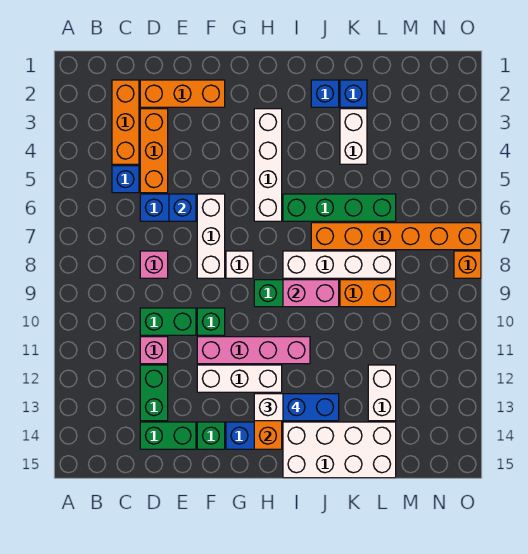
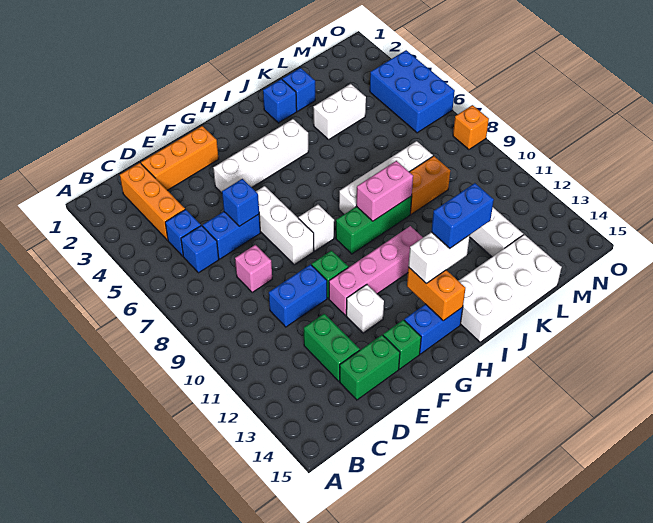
none -> blue 1x1 brick [181,226,219,273]
orange 1x3 brick [140,109,168,193] -> none
green 1x2 brick [140,308,196,335] -> blue 1x2 brick [269,265,327,327]
pink 1x1 brick [140,337,168,364] -> none
white 1x3 brick [197,365,282,392] -> white 1x1 brick [346,285,384,333]
white 1x4 brick [254,109,282,221] -> white 1x4 brick turned to [213,119,308,193]
green 1x4 brick [283,194,396,221] -> none
orange 1x6 brick [311,223,481,250] -> none
white 1x2 brick [340,109,367,164] -> white 1x2 brick turned to [313,84,366,139]
none -> blue 2x3 brick [370,50,455,133]

